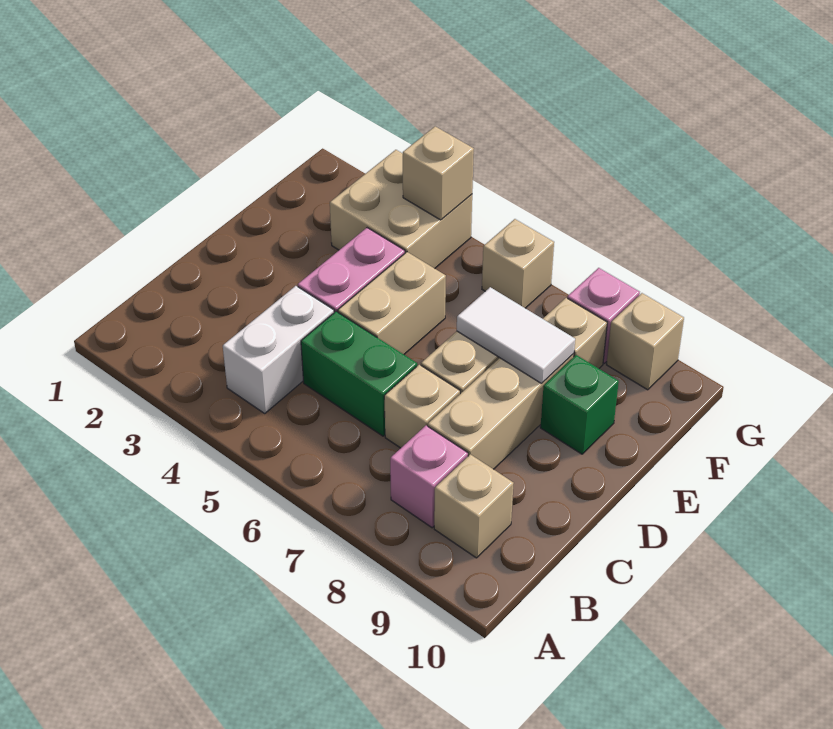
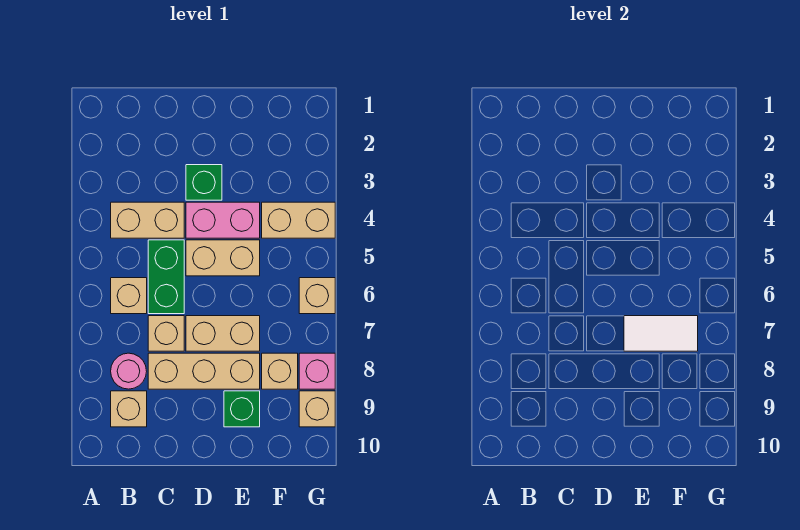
white 1x2 brick [223,286,334,413] -> tan 1x2 brick [111,202,184,238]
pink 1x1 brick [390,426,468,528] -> pink 1x1 round brick [111,353,147,389]
none -> green 1x1 brick [186,165,222,200]
white 1x2 tile [457,287,575,384] -> white 1x2 tile turned to [624,316,698,351]
tan 2x2 brick [330,150,472,268] -> tan 1x2 brick [262,202,335,238]
tan 1x1 brick [403,126,474,220] -> tan 1x1 brick moved to [111,278,147,314]

